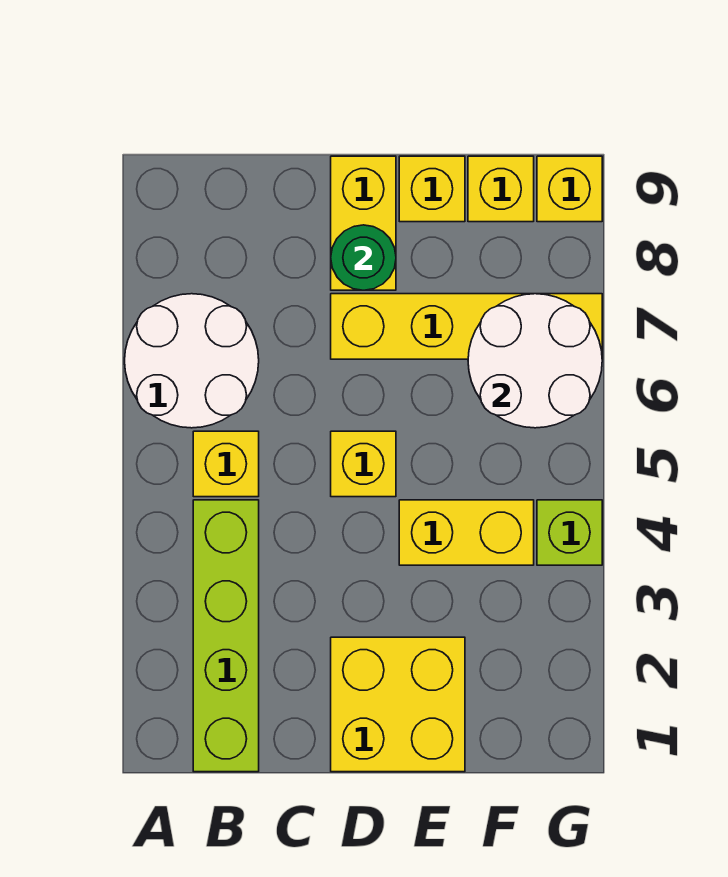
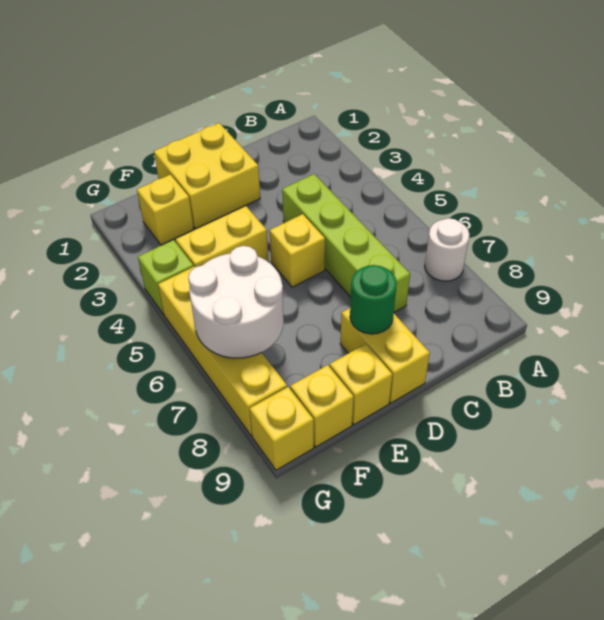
white 2x2 round brick [125,294,259,428] -> white 1x1 round brick [425,218,470,281]
lime 1x4 brick [193,500,259,772] -> lime 1x4 brick moved to [282,174,410,312]
yellow 1x1 brick [193,431,259,497] -> yellow 1x1 brick moved to [137,175,194,245]
yellow 1x4 brick [331,294,602,359] -> yellow 1x4 brick turned to [158,266,287,436]

